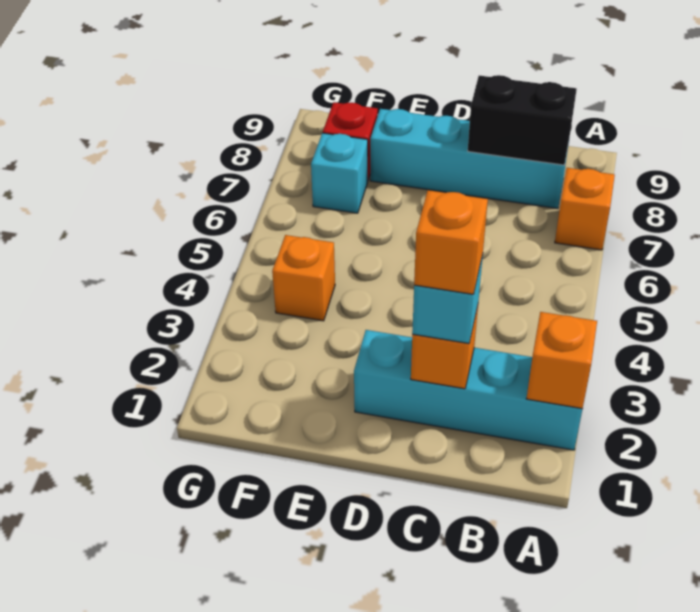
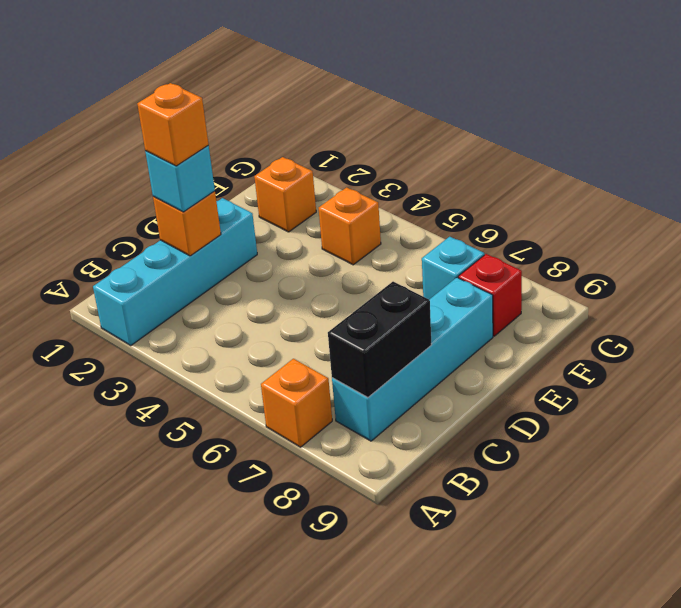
orange 1x1 brick [526,312,597,409] -> orange 1x1 brick moved to [254,157,316,232]

